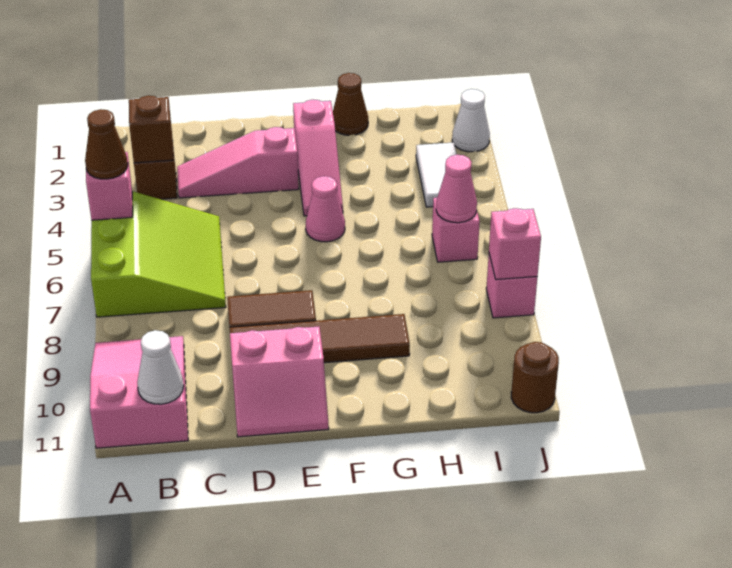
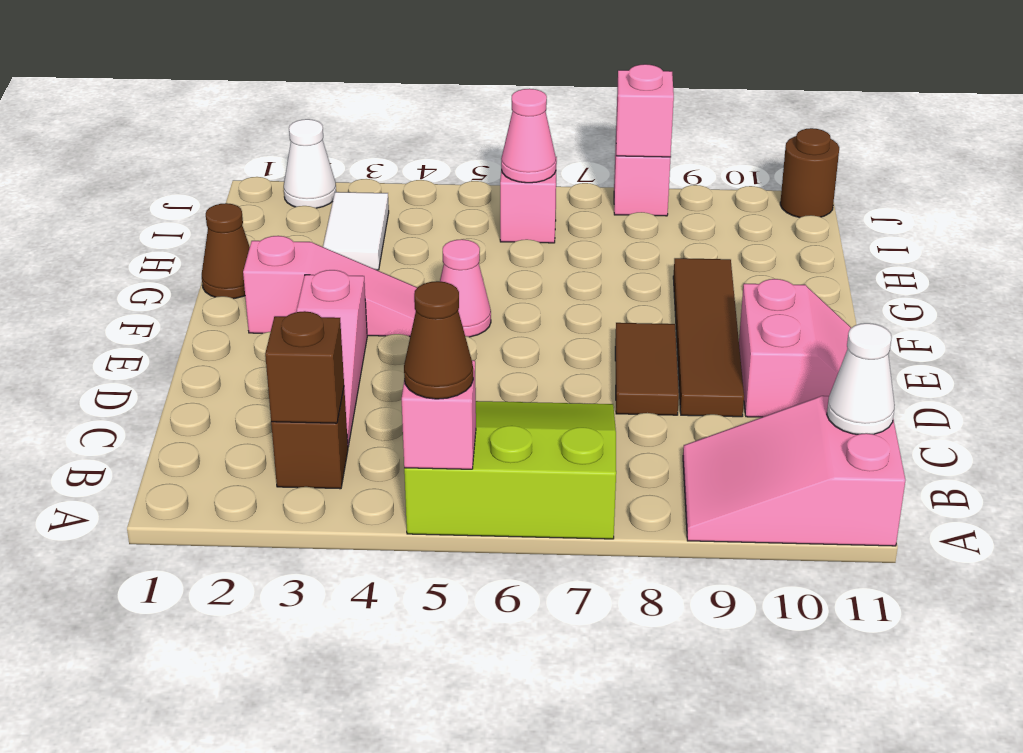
white 1x2 tile [416,142,457,207] -> white 1x2 tile turned to [323,192,389,270]

